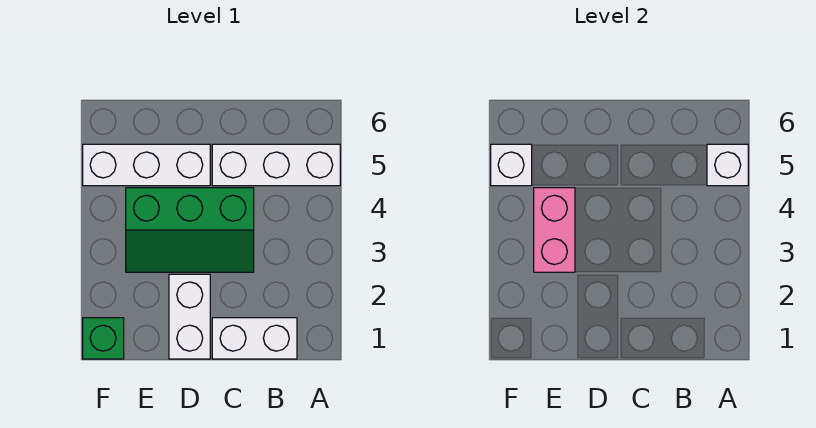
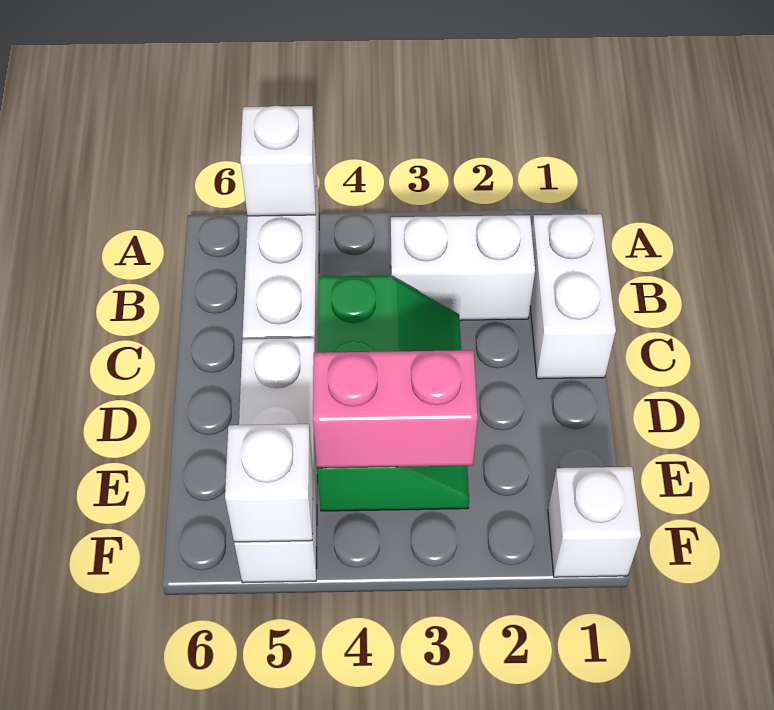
white 1x2 brick [169,274,210,359] -> white 1x2 brick moved to [390,215,535,320]
green 1x1 brick [83,318,124,359] -> white 1x1 brick [548,467,641,577]

